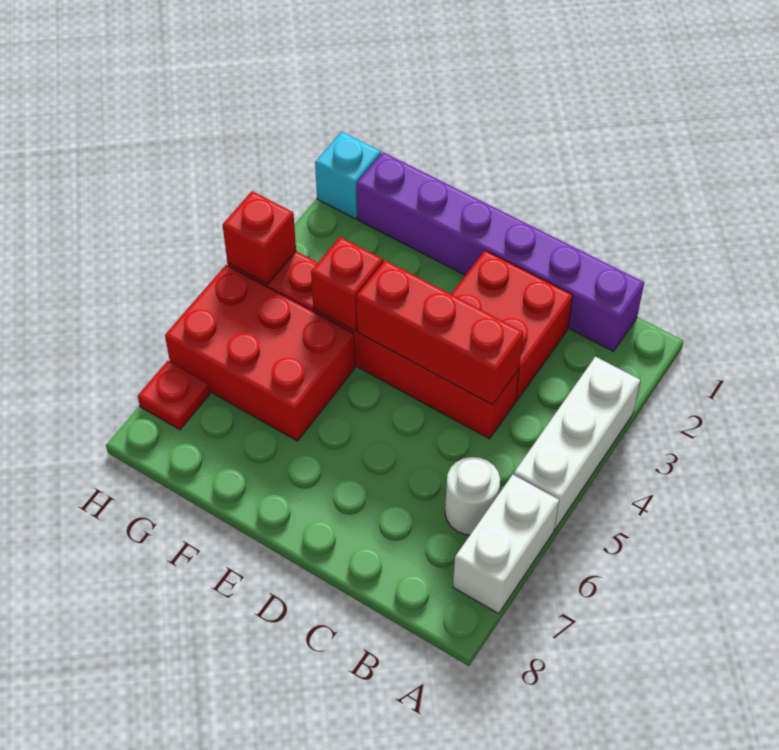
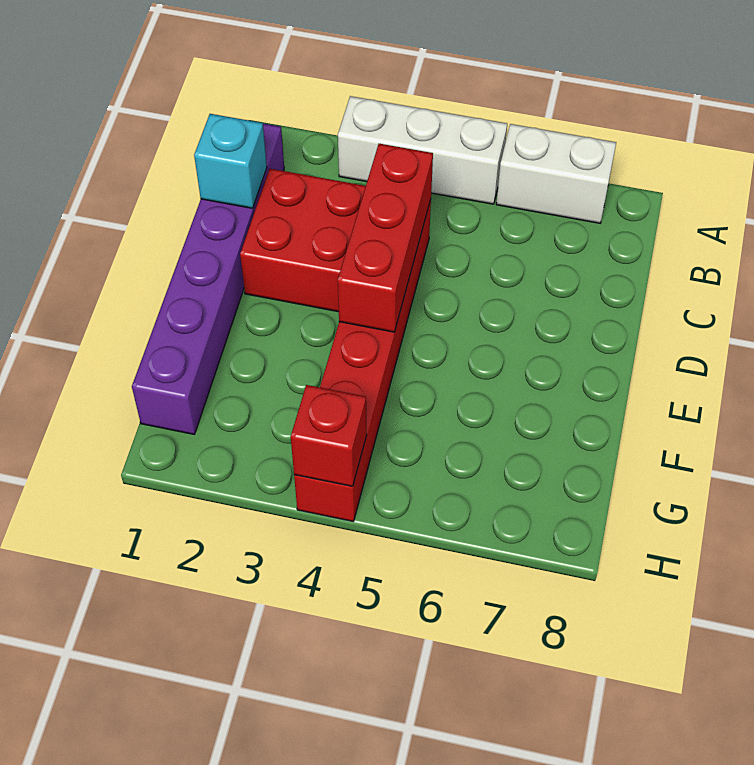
white 1x1 round brick [445,457,500,535] -> none
red 1x1 brick [311,237,383,331] -> none
red 2x3 brick [165,265,355,441] -> none
cyan 1x1 brick [315,131,381,219] -> cyan 1x1 brick moved to [194,114,267,208]
red 1x1 plate [138,361,210,430] -> none

